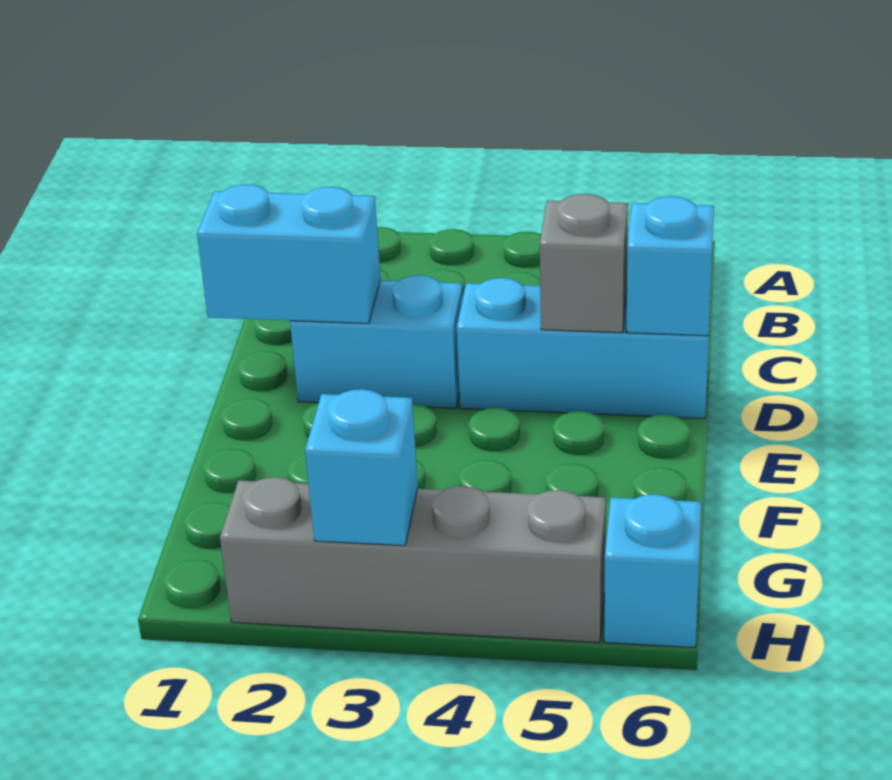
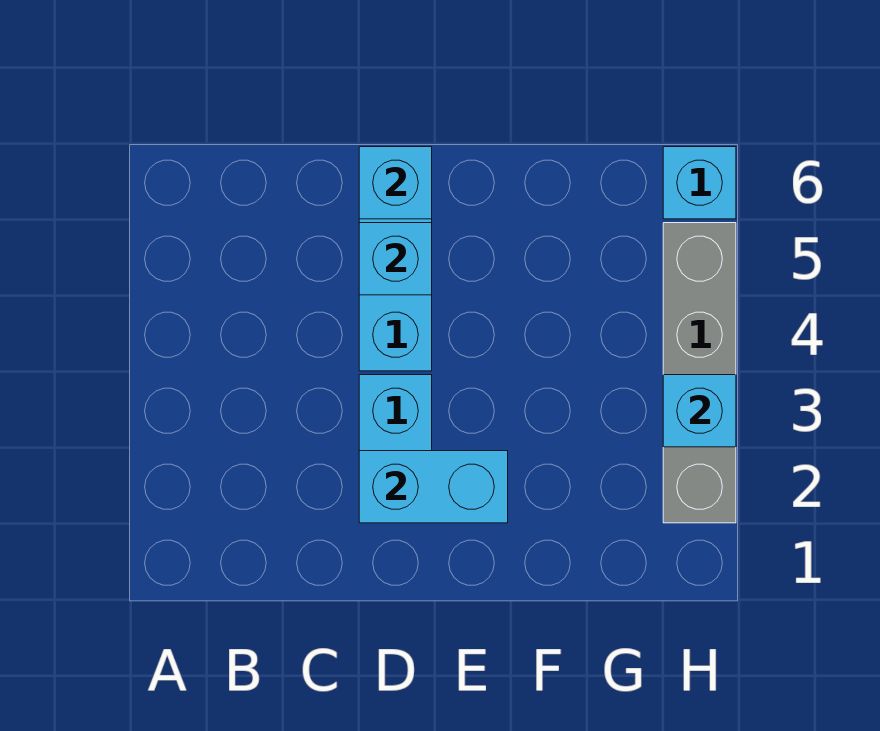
cyan 1x2 brick [197,184,381,323] -> cyan 1x2 brick turned to [359,451,508,523]
grey 1x1 brick [540,194,628,333] -> cyan 1x1 brick [359,223,432,295]

